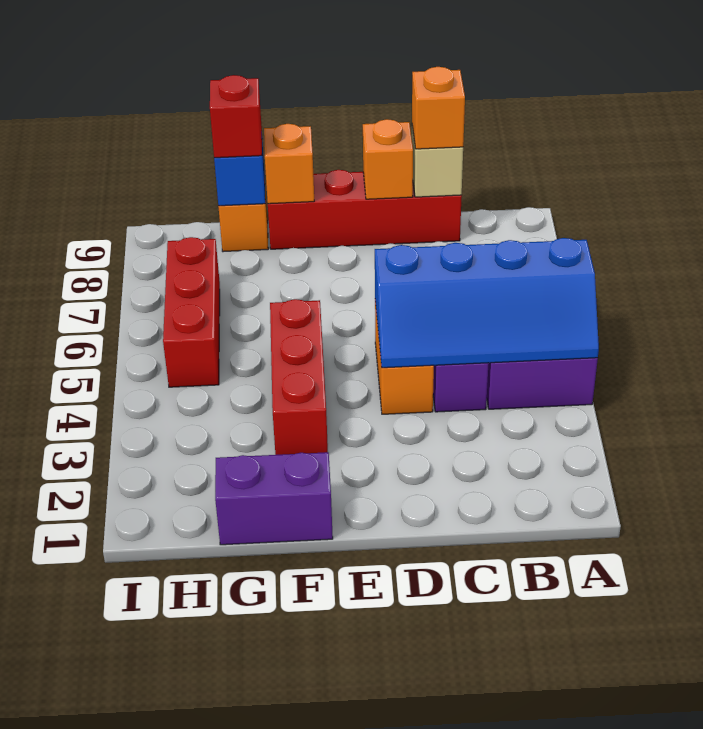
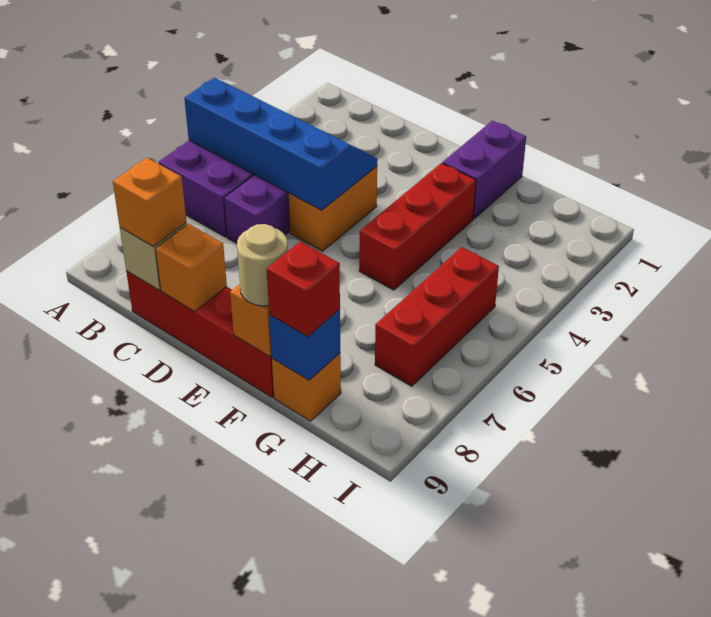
purple 1x2 brick [215,452,333,545] -> purple 1x2 brick turned to [443,121,526,219]
none -> tan 1x1 round brick [237,224,288,306]

